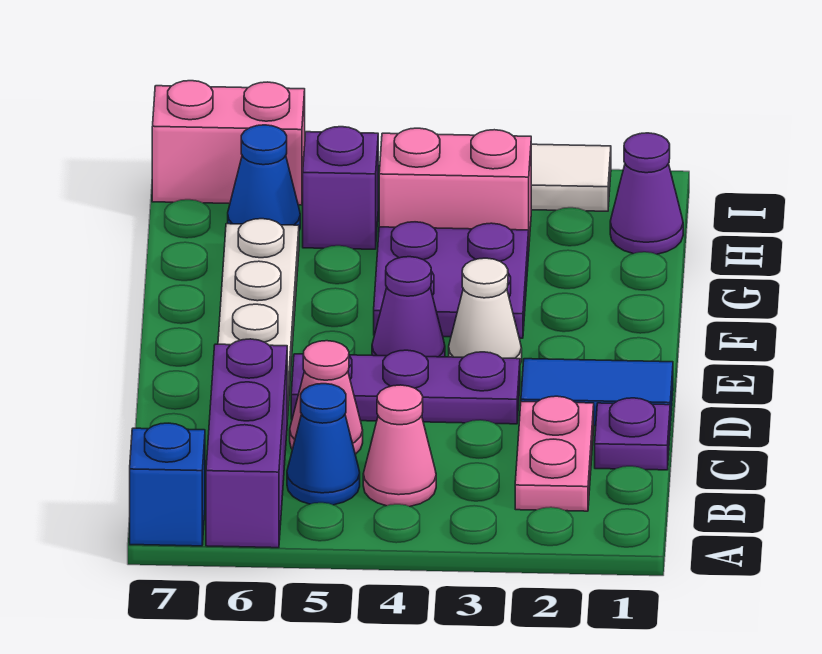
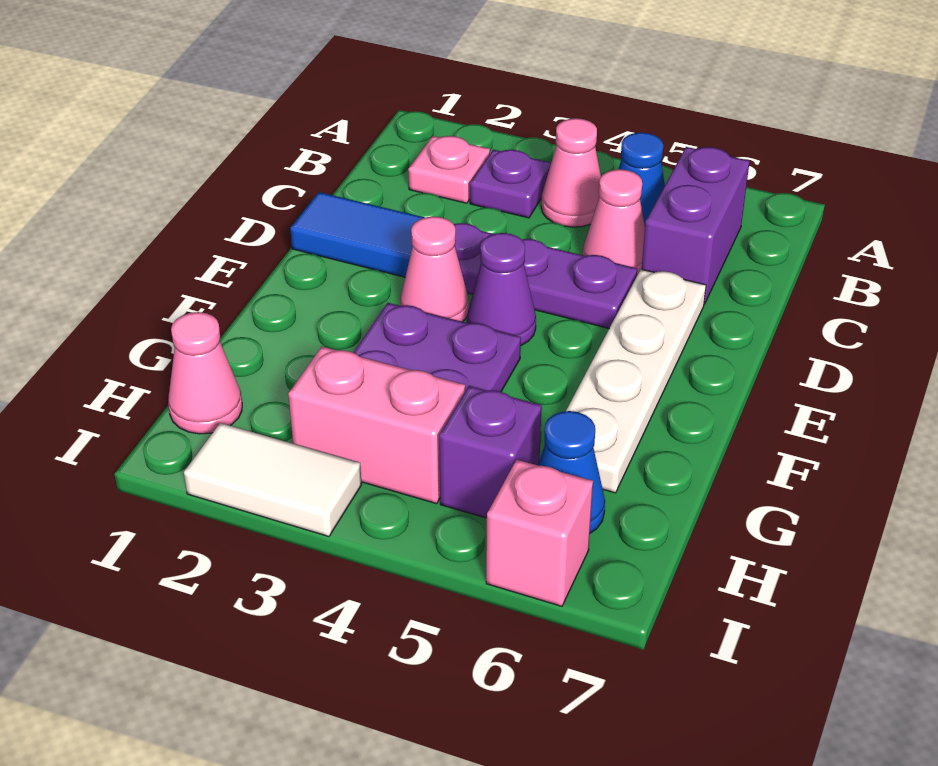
purple 1x3 brick [206,339,287,548] -> purple 1x2 brick [642,147,750,304]
blue 1x1 brick [130,423,205,546] -> none
pink 1x2 plate [515,396,594,511] -> pink 1x1 plate [408,136,490,203]
purple 1x1 plate [595,398,670,470] -> purple 1x1 plate moved to [470,150,551,218]
white 1x1 cone [449,258,522,364] -> pink 1x1 cone [401,216,469,322]
purple 1x1 cone [610,133,683,254] -> pink 1x1 cone [168,312,242,434]
pink 1x2 brick [152,81,305,205] -> pink 1x1 brick [486,460,593,606]

